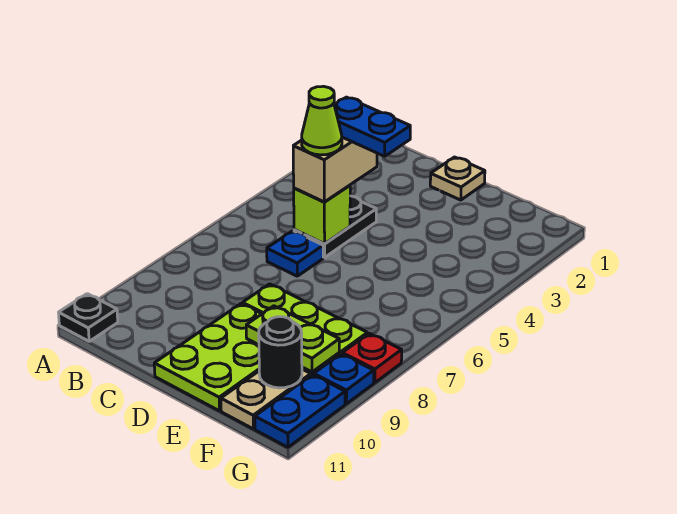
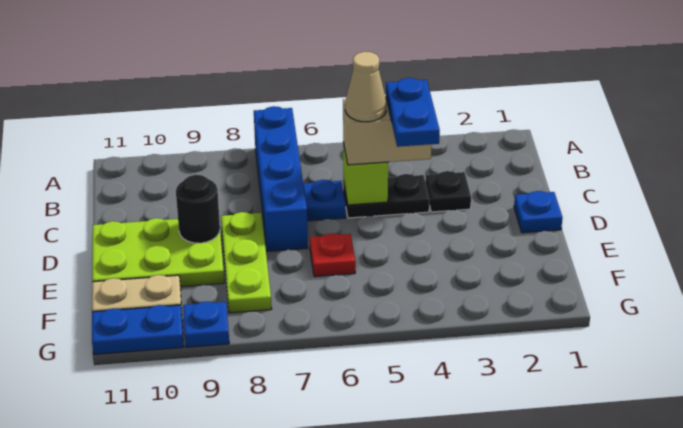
none -> blue 1x4 brick [254,106,308,251]
black 1x1 plate [59,294,118,341] -> black 1x1 plate moved to [425,171,471,212]
lime 1x1 cone [302,86,342,155] -> tan 1x1 cone [345,52,387,122]
tan 1x1 plate [430,157,485,200] -> blue 1x1 plate [514,191,563,233]
lime 1x2 plate [246,306,339,372] -> none
black 1x1 round brick [259,317,302,388] -> black 1x1 round brick moved to [176,175,220,243]
red 1x1 plate [342,333,402,383] -> red 1x1 plate moved to [310,233,355,277]

